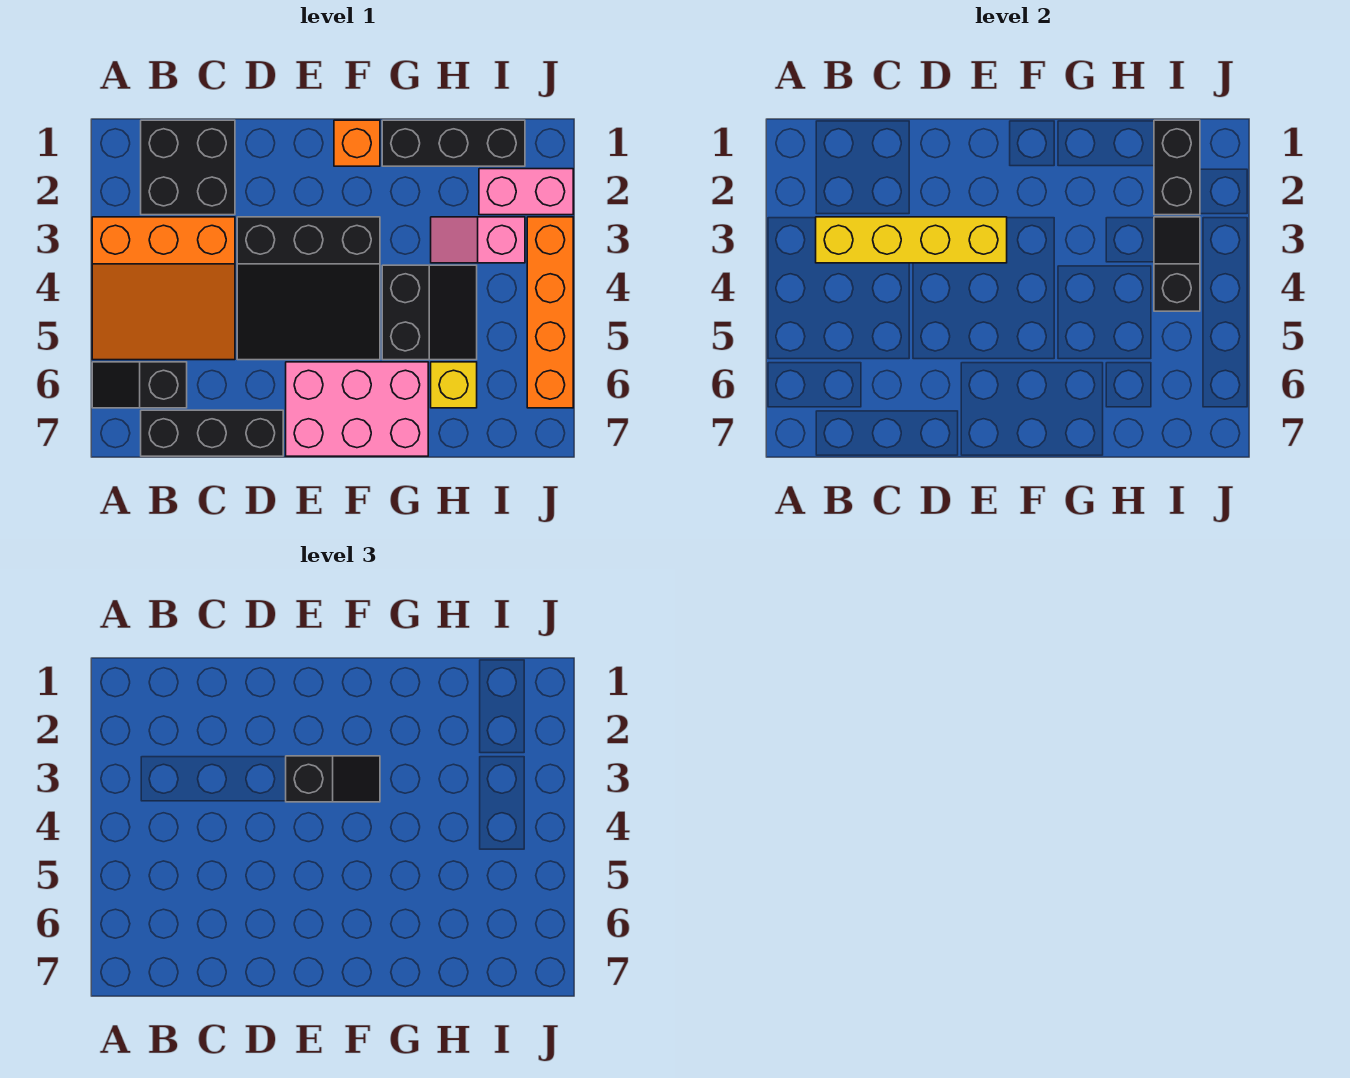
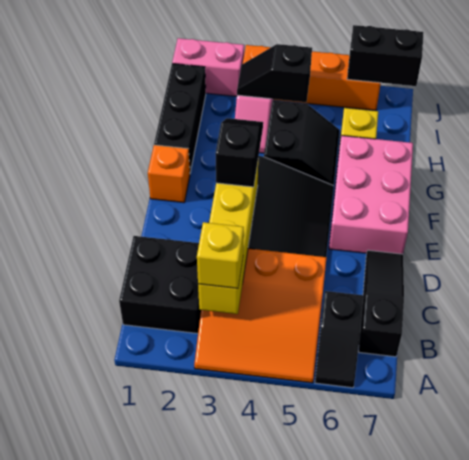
orange 3x3 slope [92,217,235,360] -> orange 3x3 slope turned to [194,249,327,383]
none -> yellow 1x1 brick [197,222,244,288]
black 1x3 brick [141,410,283,456] -> black 1x3 slope [358,250,404,357]
black 2x2 slope [382,265,477,360] -> black 2x2 slope turned to [264,101,340,186]
black 1x2 brick [1154,120,1200,215] -> black 1x2 brick moved to [347,25,423,86]
pink 1x2 brick [479,169,573,215] -> pink 1x2 brick turned to [172,38,244,96]

